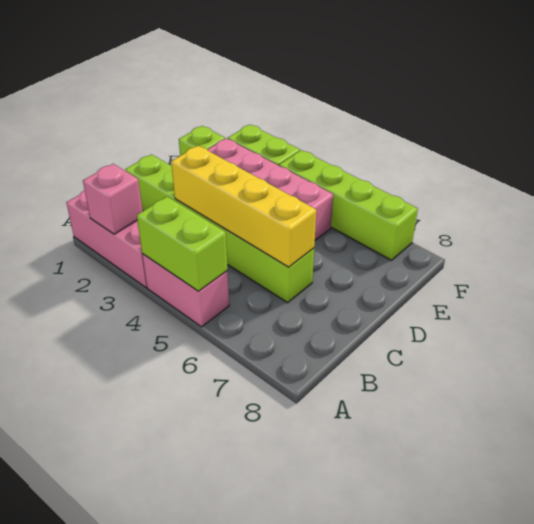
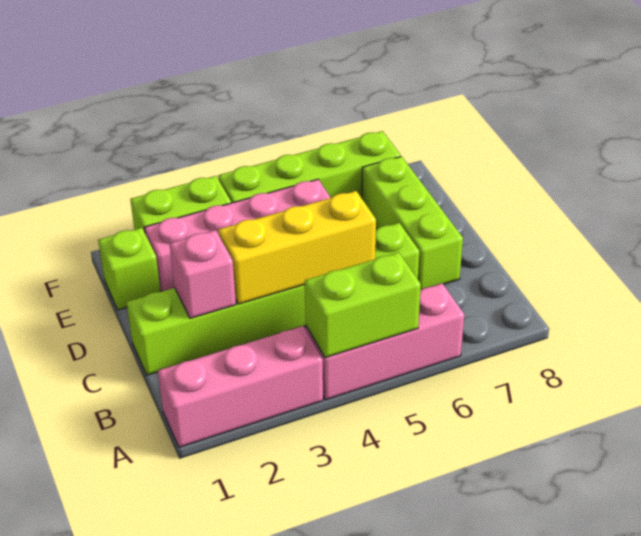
pink 1x1 brick [83,164,143,234] -> pink 1x1 brick moved to [170,230,236,318]
pink 1x2 brick [142,254,229,327] -> pink 1x3 brick [306,283,464,400]
yellow 1x4 brick [171,146,316,267] -> yellow 1x3 brick [218,191,376,304]
none -> lime 1x3 brick [362,156,463,290]

